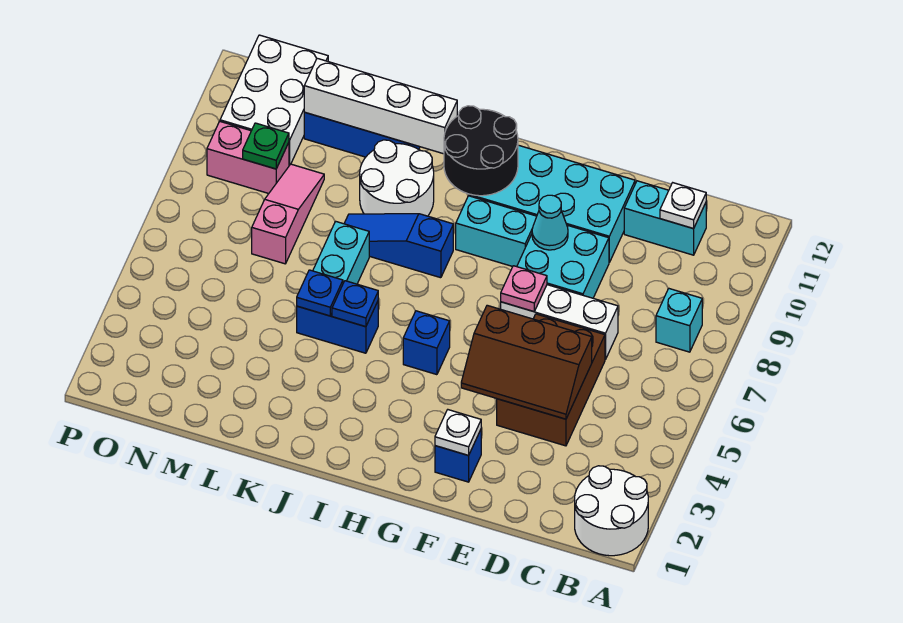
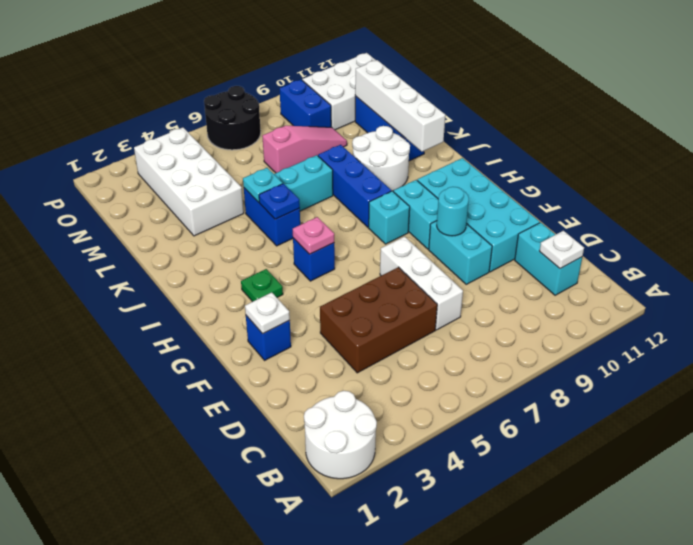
cyan 1x1 brick [656,289,702,352] -> cyan 1x1 brick moved to [369,191,410,244]
brown 2x3 slope [461,305,592,419] -> none
cyan 2x2 brick [517,225,609,298] -> cyan 1x2 brick [429,221,492,284]
pink 1x1 plate [501,266,547,312] -> pink 1x1 plate moved to [293,217,334,254]
cyan 1x1 cone [532,195,568,250] -> cyan 1x1 round brick [437,187,469,236]
black 2x2 round brick [444,106,518,196] -> black 2x2 round brick moved to [204,86,261,150]
blue 1x3 slope [344,214,453,278] -> blue 1x3 brick [318,145,391,227]
blue 1x1 plate [297,270,343,316] -> cyan 1x1 plate [243,168,283,202]
none -> white 2x4 brick [134,128,244,236]
pink 1x2 brick [207,122,289,194] -> blue 1x2 brick [280,80,331,127]
green 1x1 plate [243,123,289,169] -> green 1x1 plate moved to [241,269,283,302]

